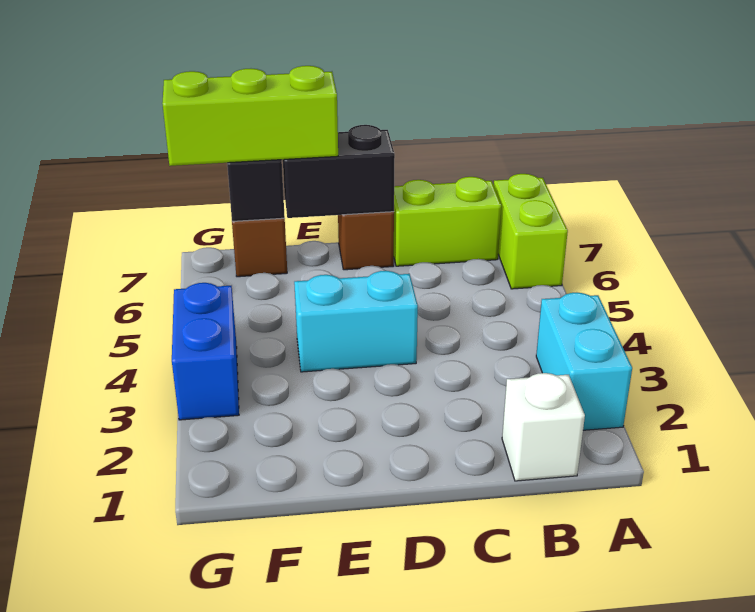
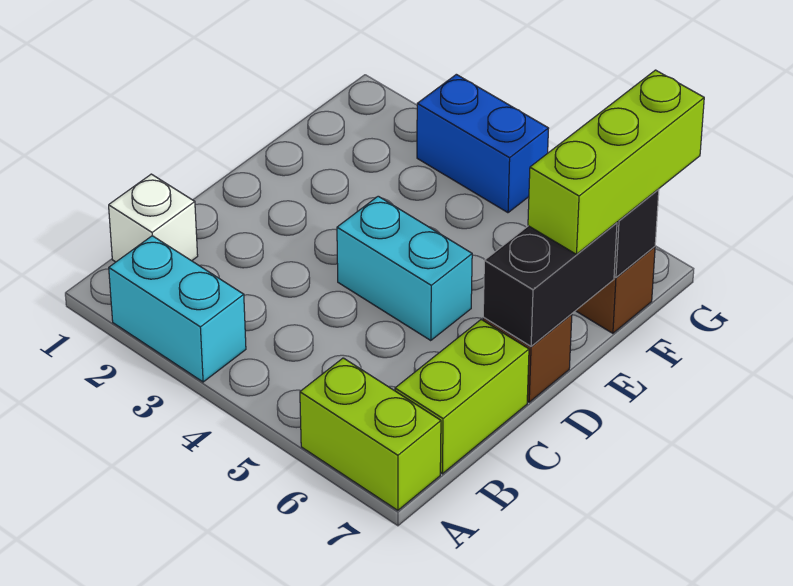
cyan 1x2 brick [294,271,418,372] -> cyan 1x2 brick turned to [337,196,472,341]

